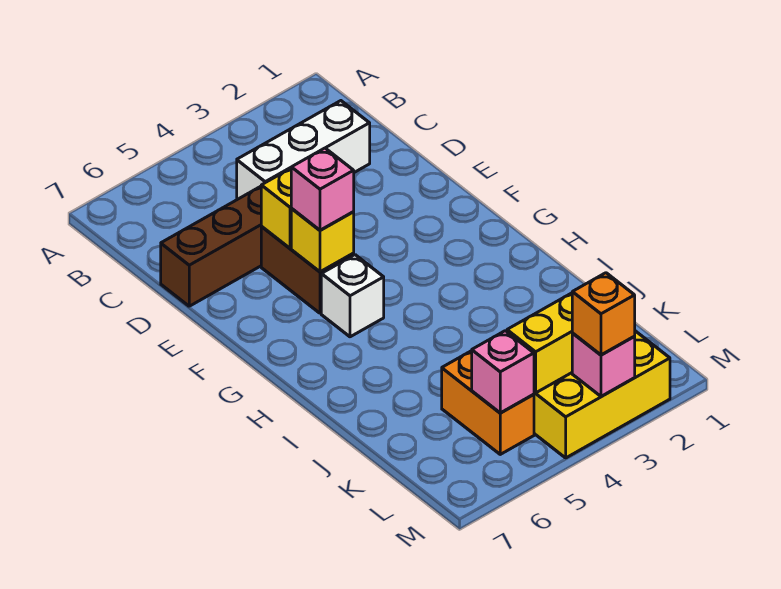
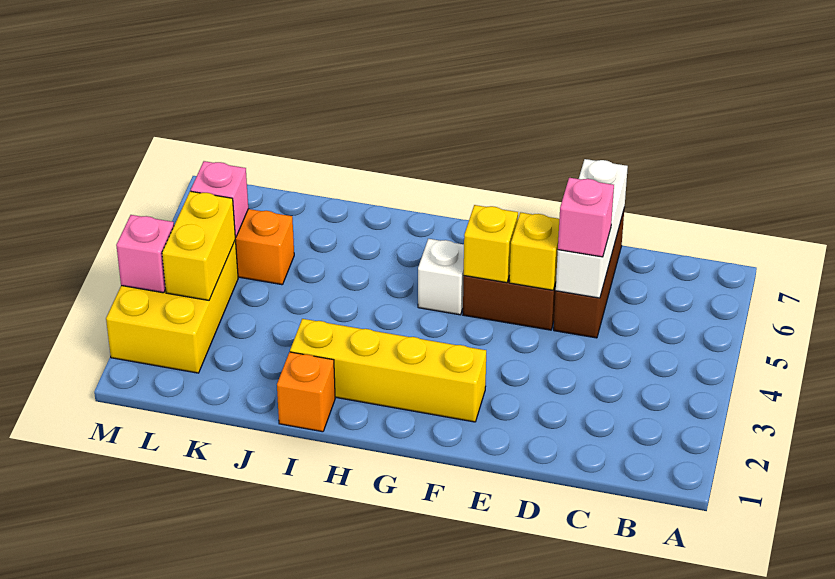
white 1x3 brick [237,101,370,199] -> white 1x3 brick moved to [556,159,628,298]
none -> yellow 1x4 brick [290,319,486,422]
pink 1x1 brick [291,148,354,230] -> pink 1x1 brick moved to [558,178,614,257]
orange 1x1 brick [572,273,635,355] -> orange 1x1 brick moved to [277,352,335,432]

